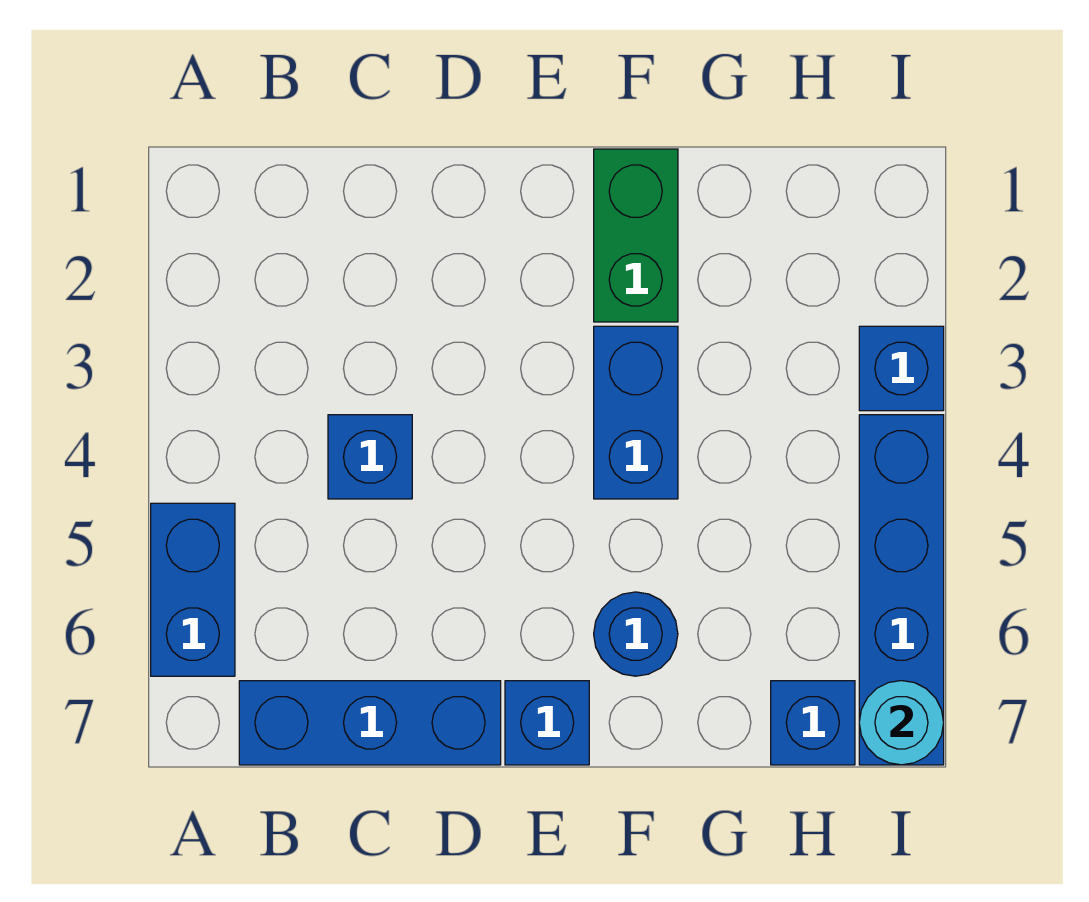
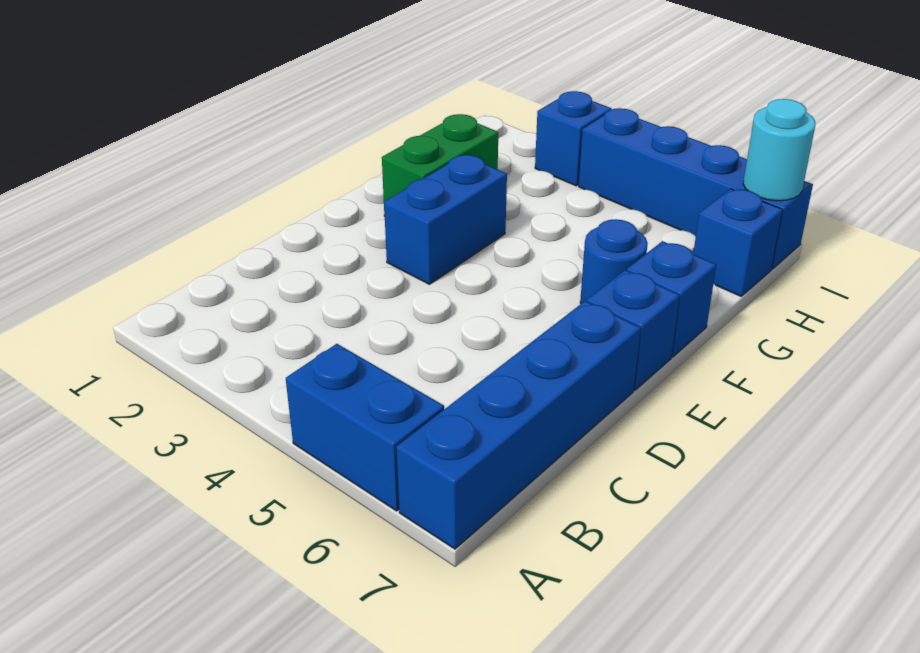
blue 1x3 brick [239,681,501,765] -> blue 1x4 brick [396,301,641,549]
blue 1x1 brick [328,415,412,499] -> blue 1x1 brick moved to [627,241,716,357]
green 1x2 brick [594,149,678,322] -> green 1x2 brick turned to [382,114,498,216]
blue 1x2 brick [594,326,678,499] -> blue 1x2 brick turned to [384,155,507,284]

